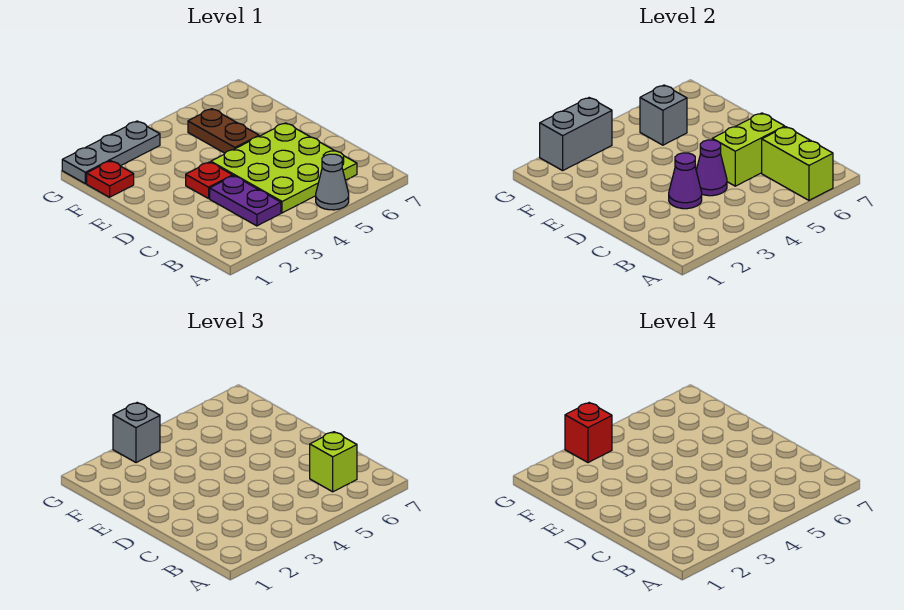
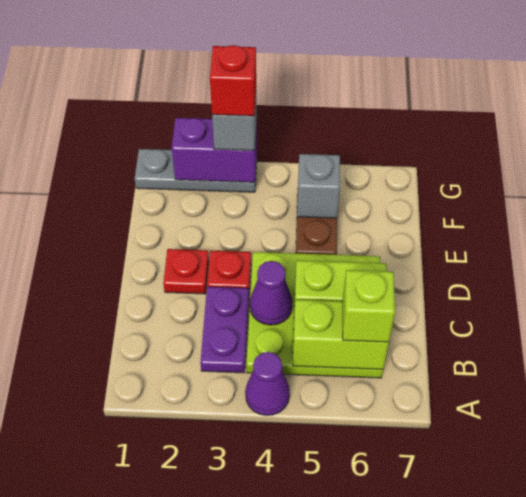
grey 1x1 cone [316,154,349,210] -> none
lime 1x2 brick [762,127,833,200] -> lime 1x2 brick turned to [293,300,389,369]
purple 1x1 cone [669,153,702,209] -> purple 1x1 cone moved to [245,352,290,415]
red 1x1 plate [87,161,134,197] -> red 1x1 plate moved to [163,249,209,294]
grey 1x2 brick [540,98,612,170] -> purple 1x2 brick [172,118,257,182]

